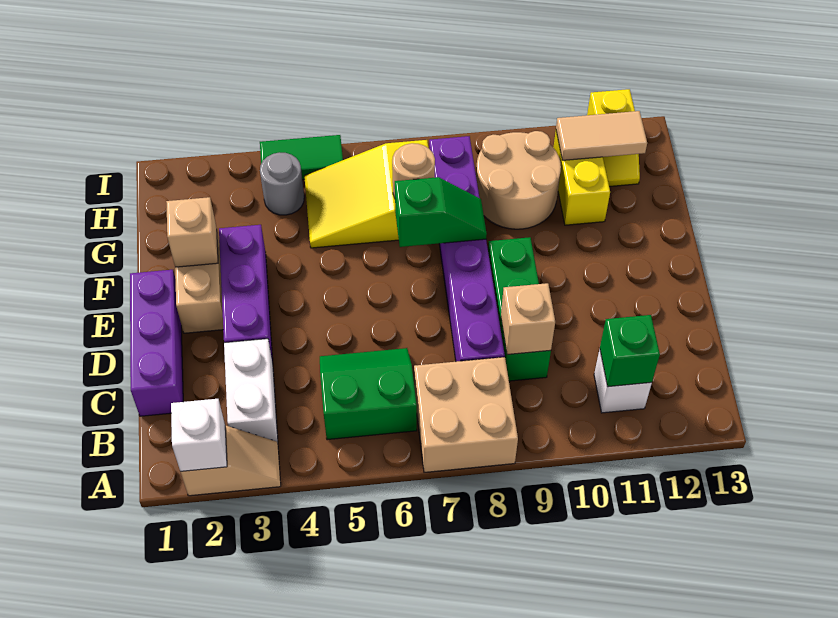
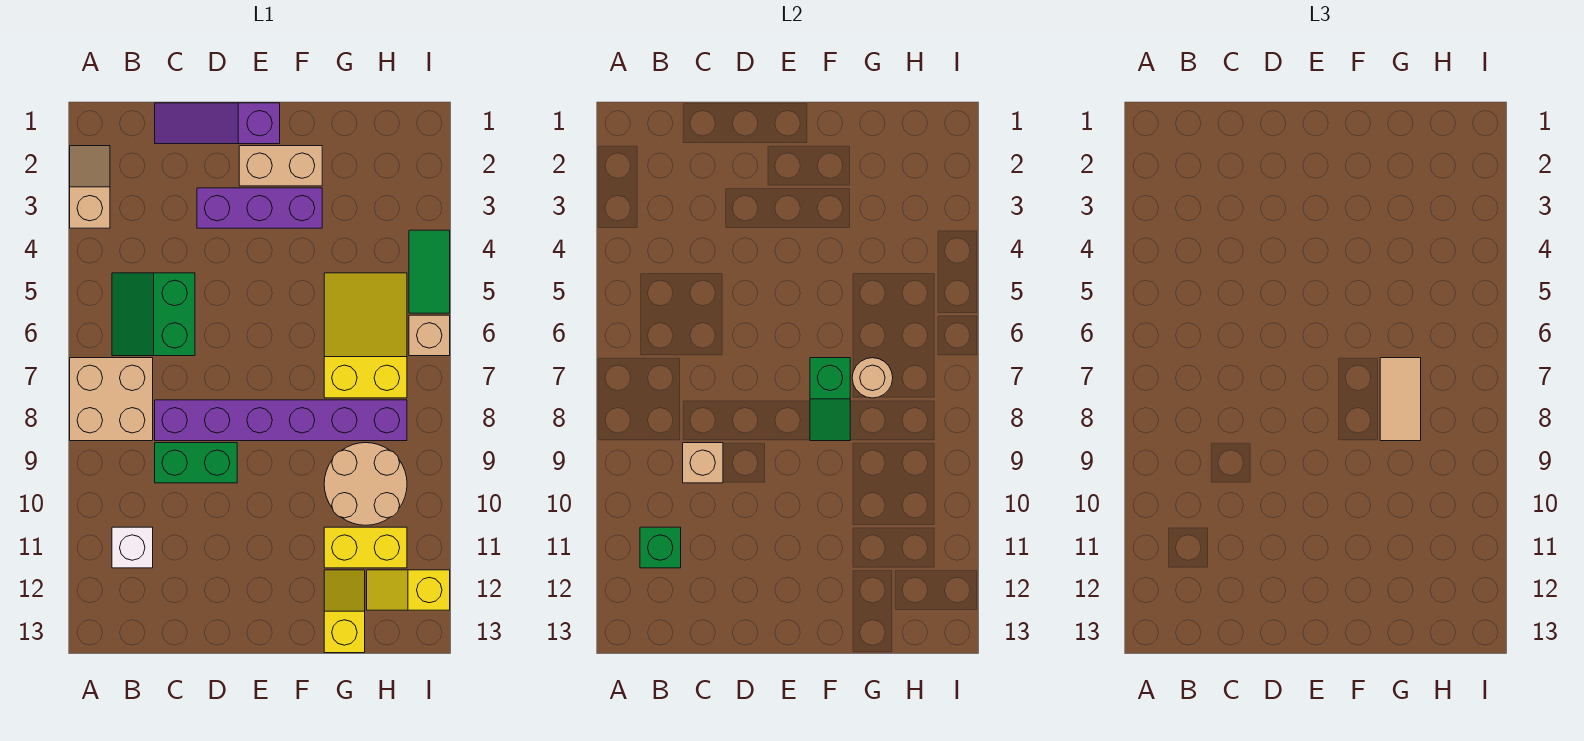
tan 1x2 slope [181,426,281,496] -> tan 1x2 slope turned to [70,146,110,228]
white 1x1 brick [171,399,227,471] -> none
white 1x2 brick [224,339,278,443] -> none
green 2x2 slope [320,348,417,440] -> green 2x2 slope turned to [112,273,195,356]
purple 1x3 brick [130,270,183,416] -> purple 1x3 slope [155,103,280,144]
green 1x3 brick [488,237,551,381] -> green 1x2 brick [155,443,237,483]
tan 1x1 brick [166,197,218,267] -> tan 1x1 brick moved to [409,315,450,356]
none -> yellow 1x2 slope [324,570,365,653]
grey 1x1 round brick [260,152,304,215] -> none
tan 1x2 tile [556,111,647,160] -> tan 1x2 tile moved to [1380,358,1421,441]

